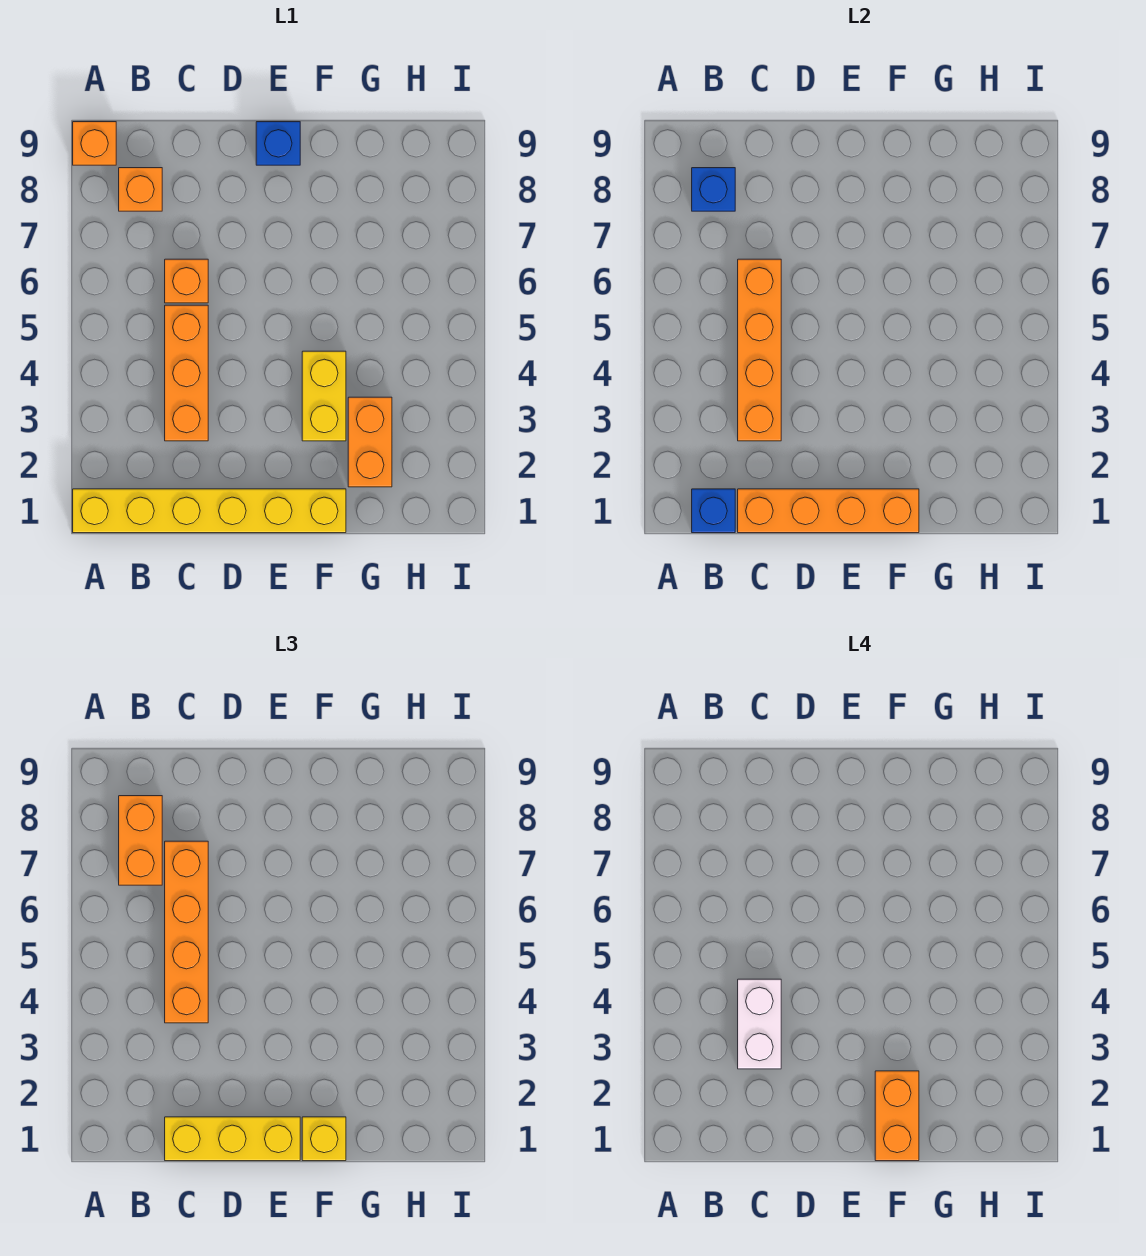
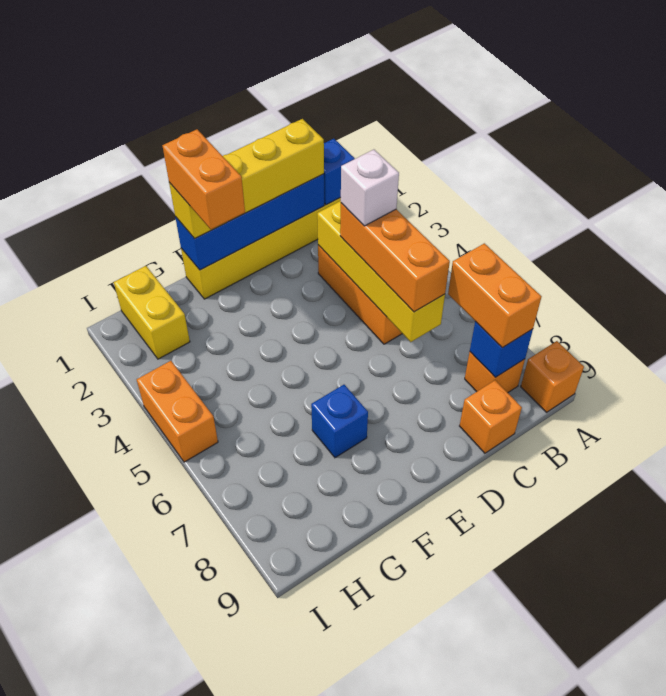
orange 1x4 brick [738,489,919,533] -> blue 1x4 brick [175,174,324,270]
orange 1x4 brick [738,259,781,441] -> yellow 1x4 brick [317,201,445,342]
white 1x2 brick [738,979,781,1069] -> white 1x1 brick [340,150,399,226]
orange 1x4 brick [165,841,208,1023] -> orange 1x3 brick [340,203,450,312]
orange 1x1 brick [165,259,208,303] -> orange 1x1 brick moved to [460,380,522,453]
blue 1x1 brick [256,122,300,165] -> blue 1x1 brick moved to [311,385,368,458]
yellow 1x2 brick [302,351,346,441] -> yellow 1x2 brick moved to [114,266,190,359]
orange 1x2 brick [348,397,392,487] -> orange 1x2 brick moved to [137,361,218,462]

